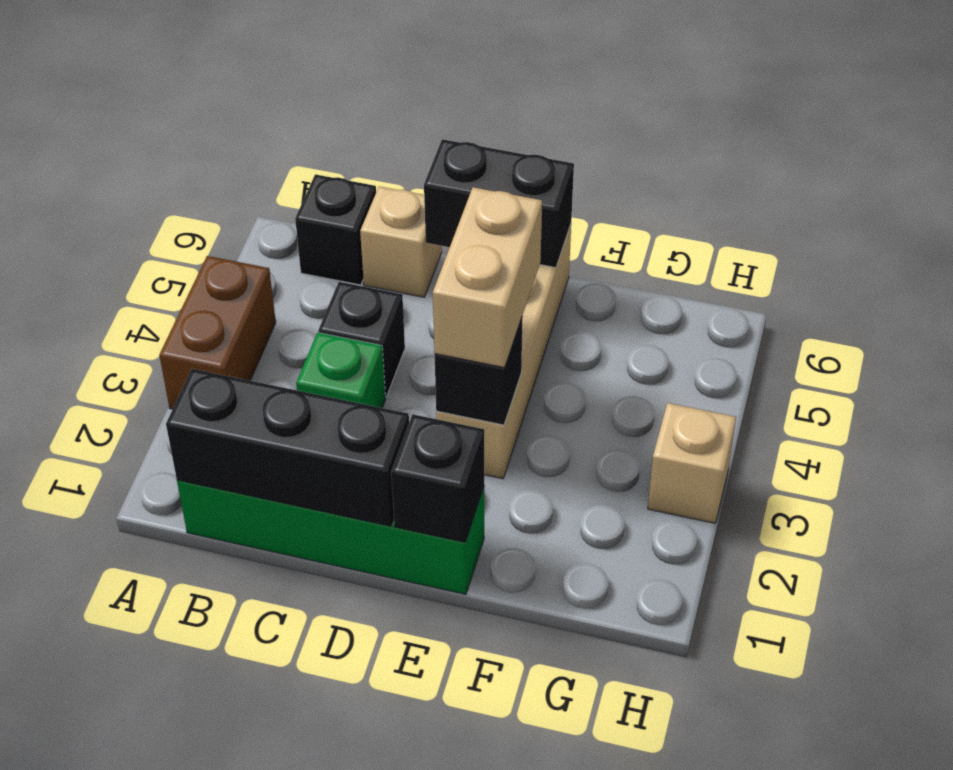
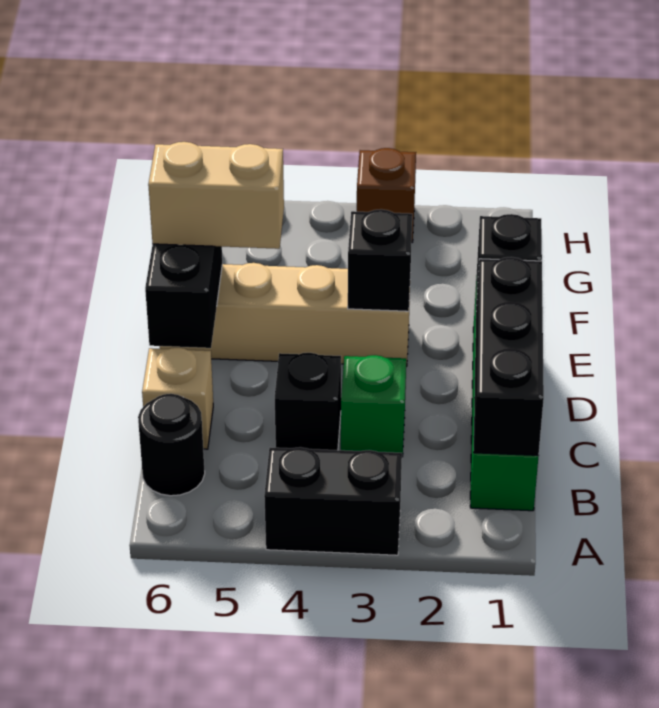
brown 1x2 brick [159,256,276,409] -> black 1x2 brick [264,447,402,555]
black 1x1 brick [295,174,376,285] -> black 1x1 round brick [138,394,205,496]
tan 1x2 brick [433,187,542,368] -> tan 1x2 brick moved to [148,142,284,249]
tan 1x1 brick [648,403,736,523] -> brown 1x1 brick [357,148,416,243]

